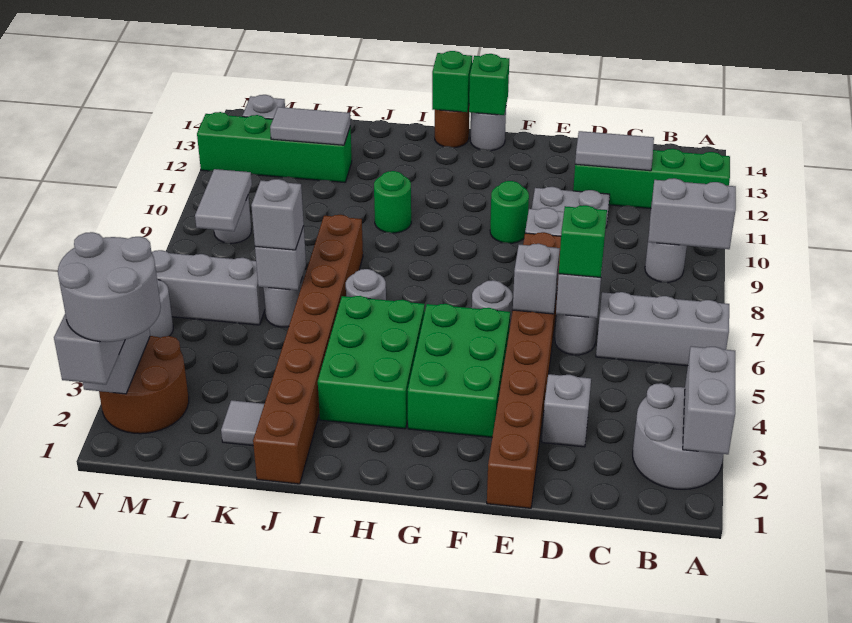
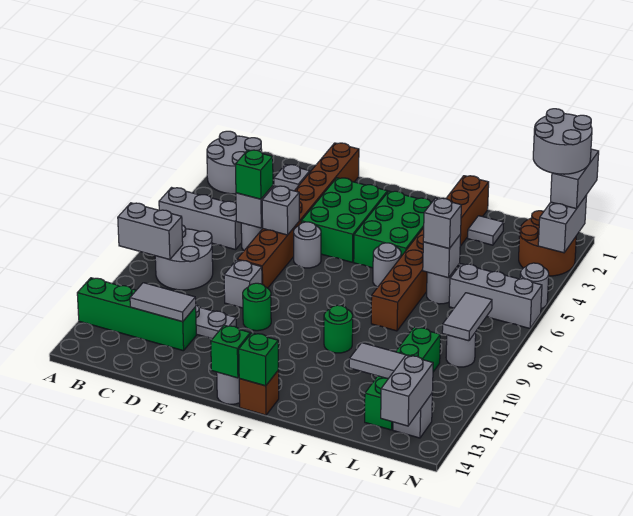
grey 1x2 brick [683,346,735,454] -> grey 1x2 brick moved to [381,355,433,426]
grey 1x1 round brick [645,237,687,282] -> grey 2x2 round brick [155,225,213,290]
brown 1x1 round brick [435,107,469,148] -> brown 1x1 brick [239,370,279,415]
green 1x4 brick [197,112,352,182] -> green 1x4 brick turned to [365,327,440,430]

